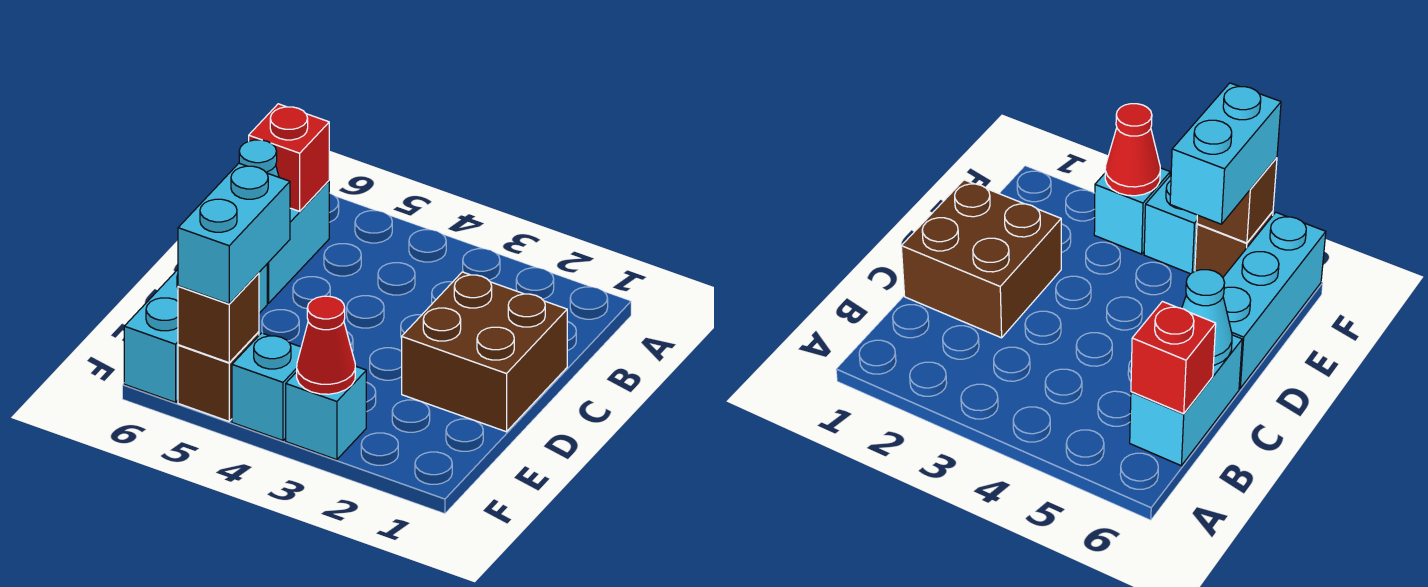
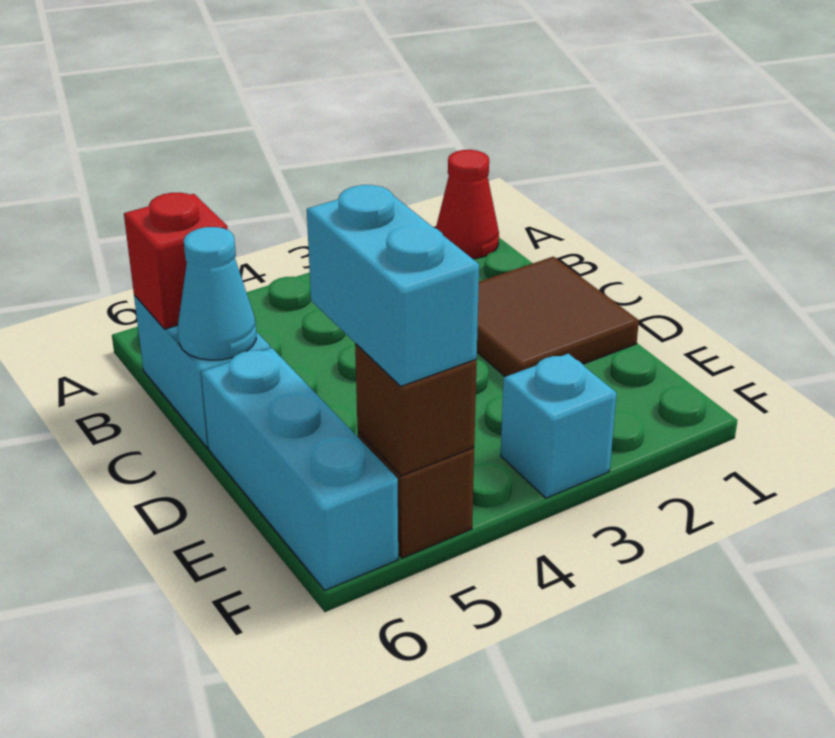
brown 2x2 brick [402,272,567,432] -> brown 2x2 tile [477,257,639,377]
red 1x1 cone [297,296,355,394] -> red 1x1 cone moved to [436,150,499,259]
cyan 1x1 brick [232,333,301,440] -> none

